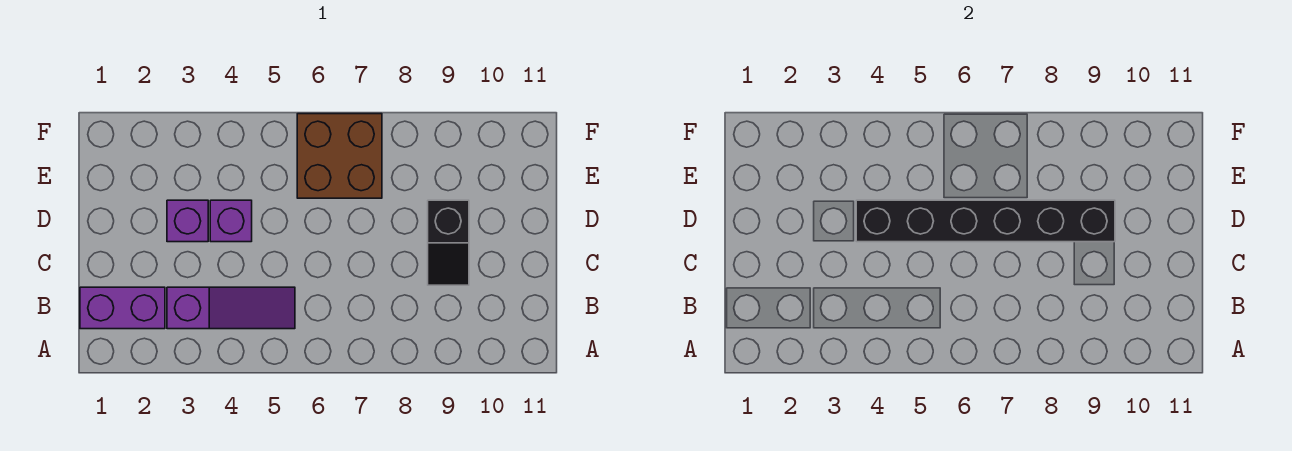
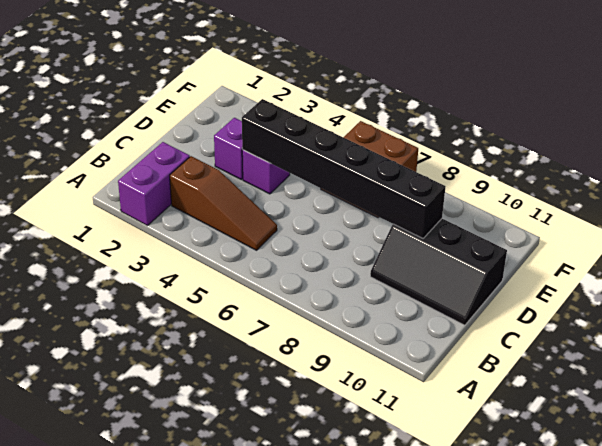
purple 1x2 brick [80,287,165,329] -> purple 1x2 brick turned to [118,142,190,226]
purple 1x3 slope [167,287,295,329] -> brown 1x3 slope [170,156,277,250]
black 1x2 slope [428,200,469,285] -> black 2x3 slope [370,219,507,325]

